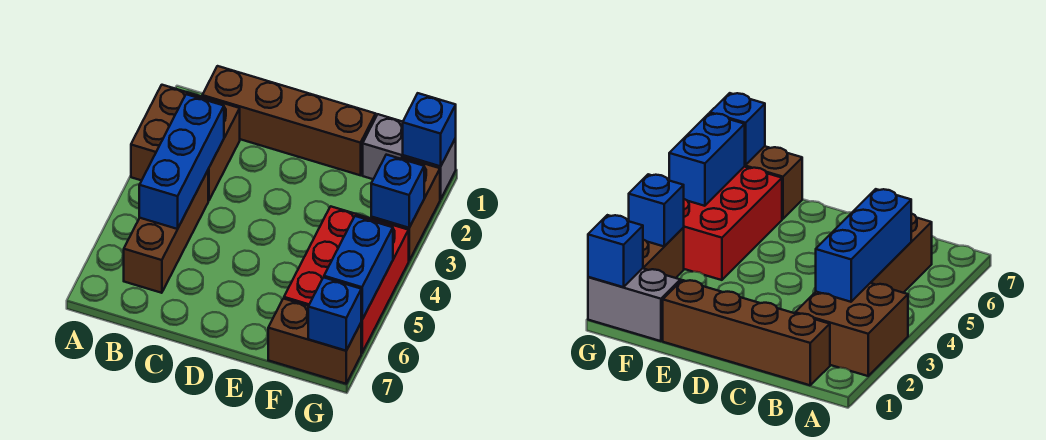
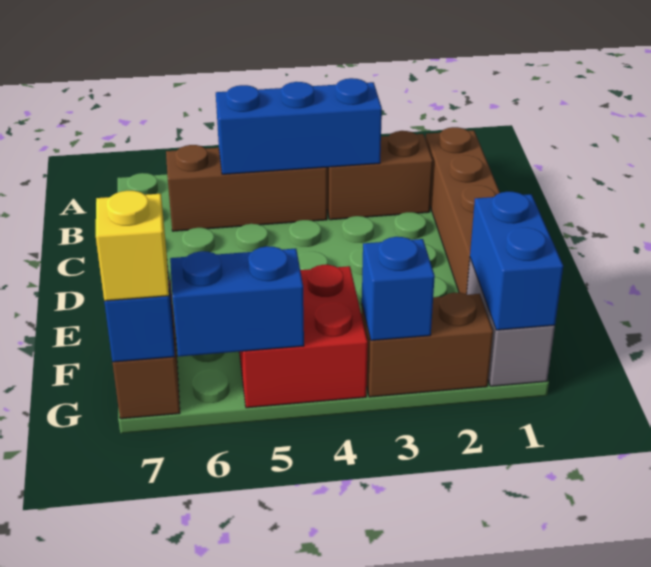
brown 2x2 brick [131,85,240,201] -> brown 1x2 brick [327,131,433,220]
red 2x3 brick [284,206,409,353] -> red 2x2 brick [239,265,368,408]
blue 1x1 brick [403,93,456,166] -> blue 1x2 brick [470,192,563,330]
none -> yellow 1x1 brick [96,191,169,301]

